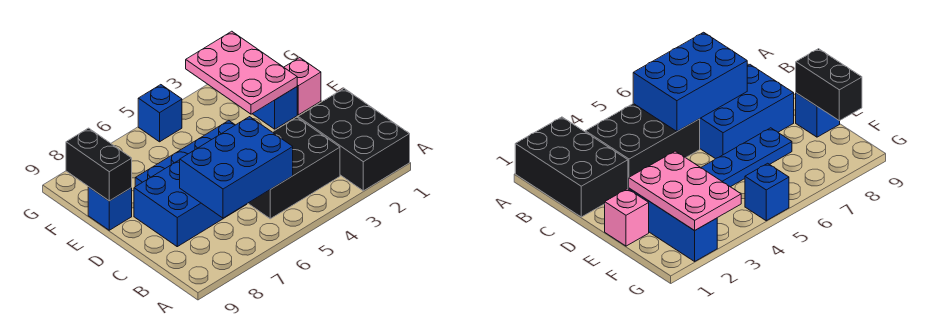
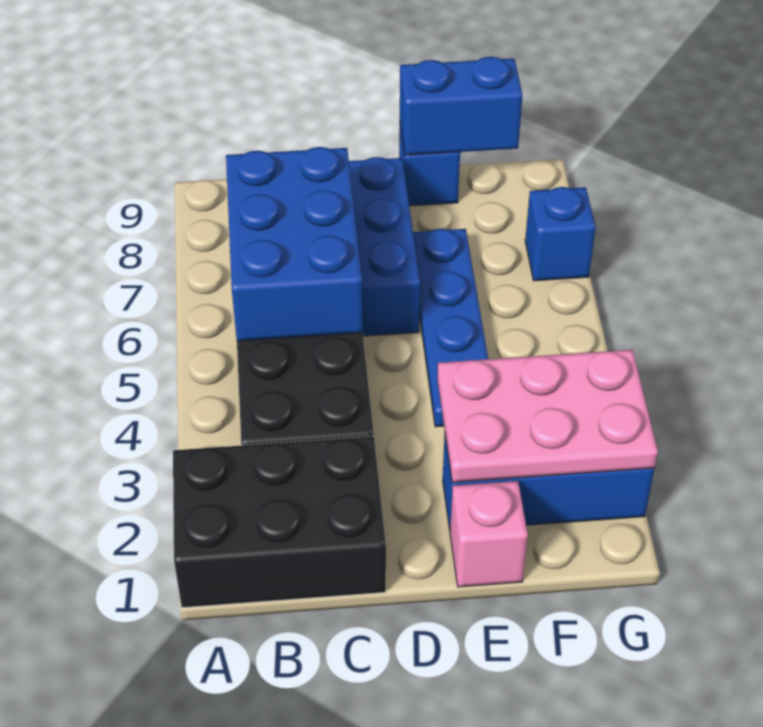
black 1x2 brick [66,128,132,201] -> blue 1x2 brick [400,57,522,155]
blue 1x1 brick [138,85,182,142] -> blue 1x1 brick moved to [525,187,596,281]

